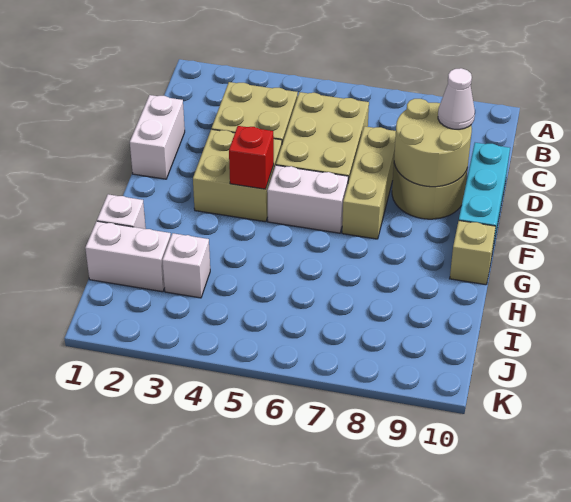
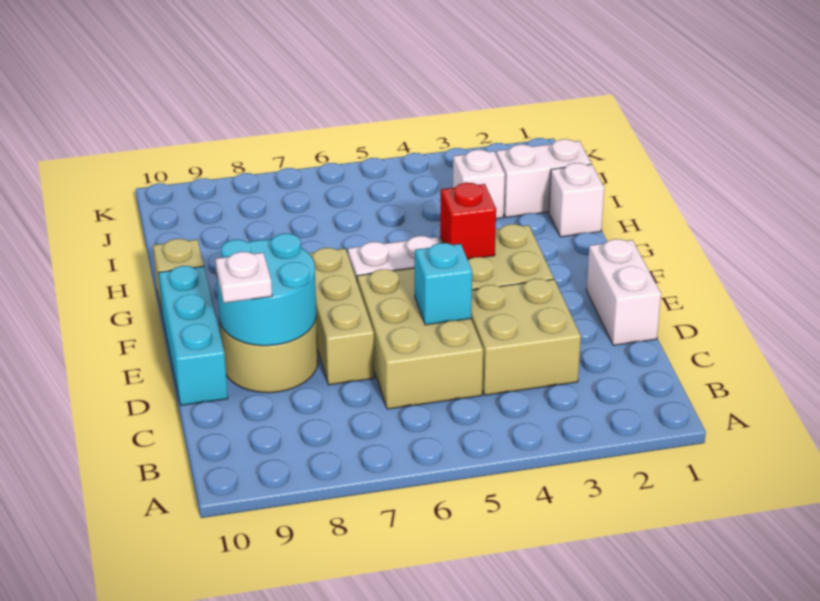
none -> cyan 1x1 brick [415,243,472,325]
tan 2x2 round brick [394,99,472,187] -> cyan 2x2 round brick [216,233,316,346]
white 1x1 cone [438,68,475,129] -> white 1x1 plate [216,252,272,303]

